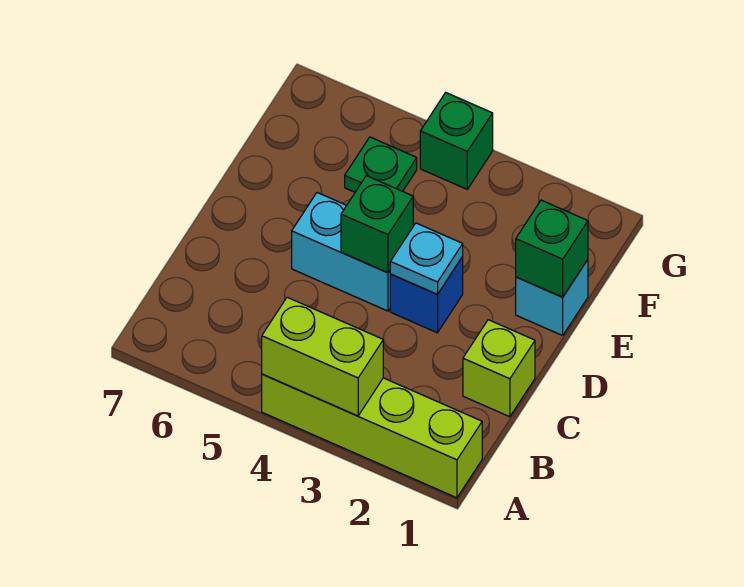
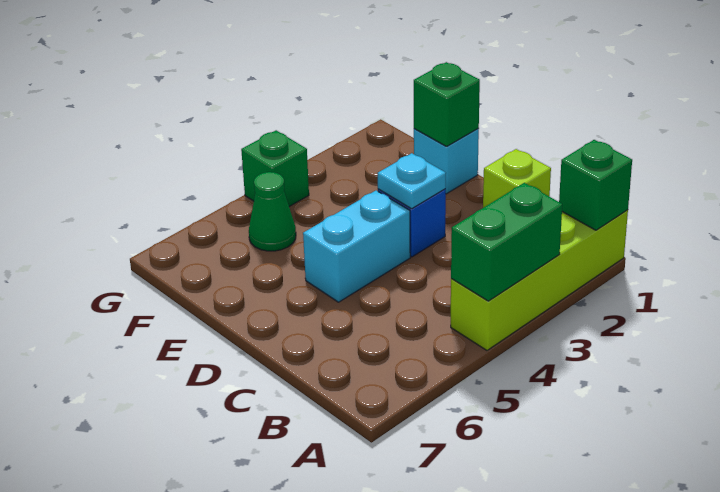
lime 1x2 brick [262,297,383,416] -> green 1x2 brick [451,183,562,301]
green 1x1 brick [341,176,413,273] -> green 1x1 brick moved to [559,140,632,230]
green 1x1 plate [345,137,417,192] -> green 1x1 cone [249,172,296,251]

